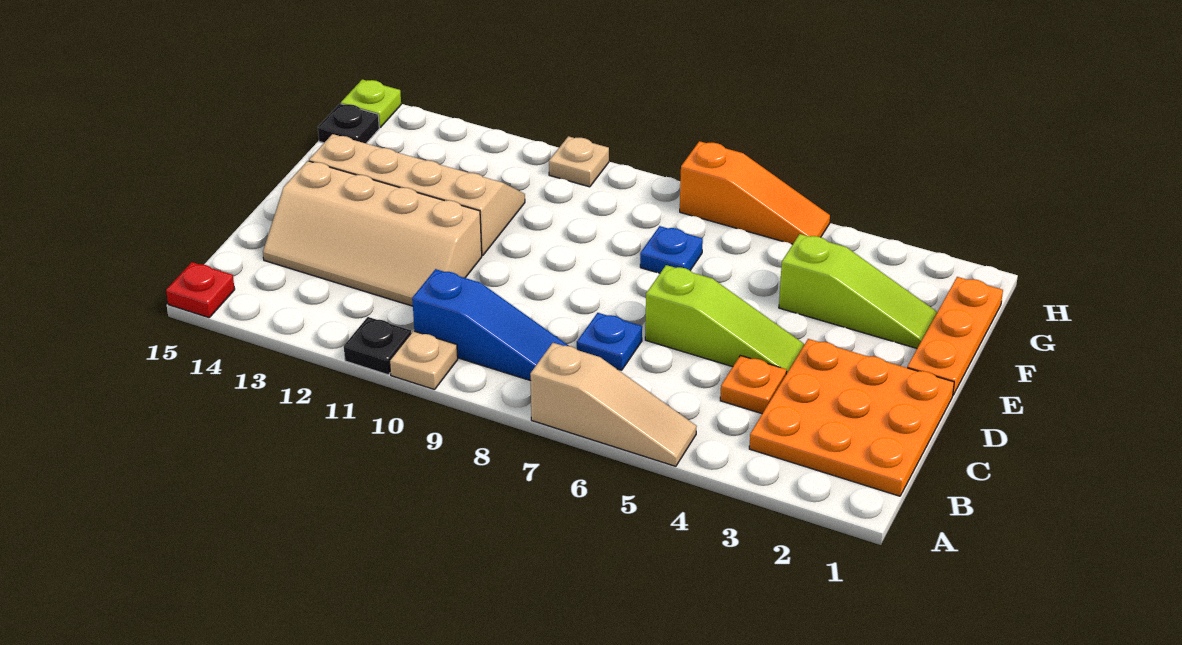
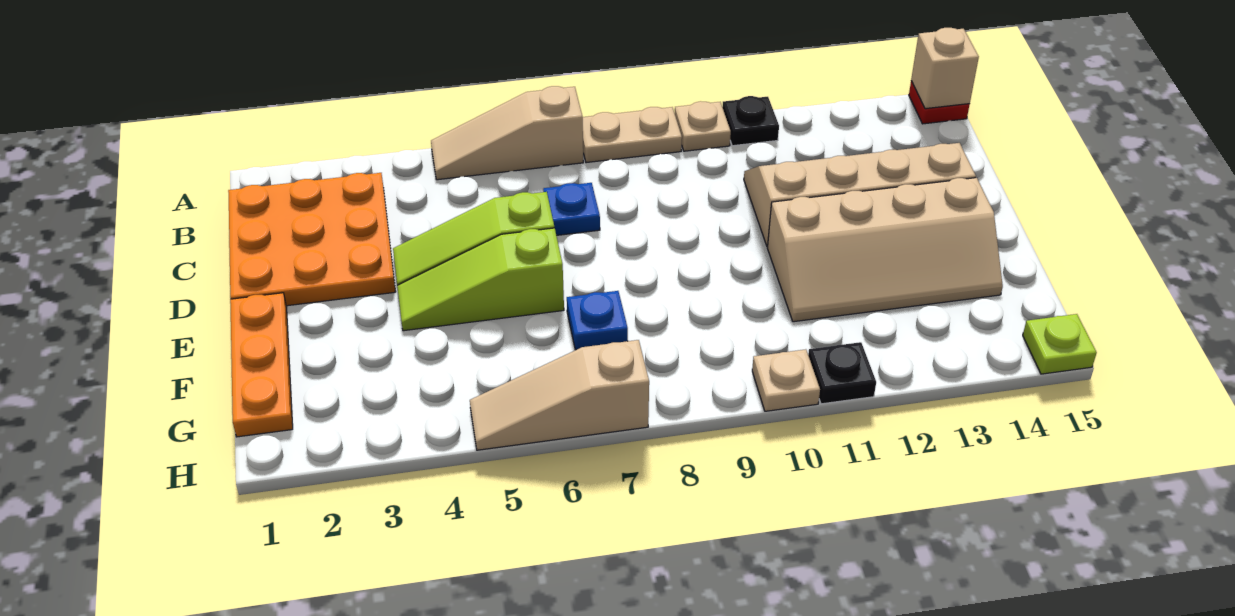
none -> tan 1x2 plate [583,107,682,163]
none -> tan 1x1 brick [911,28,979,109]
blue 1x3 slope [412,269,569,381] -> none
orange 1x1 plate [720,355,787,414] -> none
lime 1x3 slope [779,234,937,348] -> lime 1x3 slope moved to [397,228,564,331]
black 1x1 plate [318,104,379,143] -> black 1x1 plate moved to [808,342,876,404]
orange 1x3 slope [680,141,830,244] -> tan 1x3 slope [470,340,649,450]

